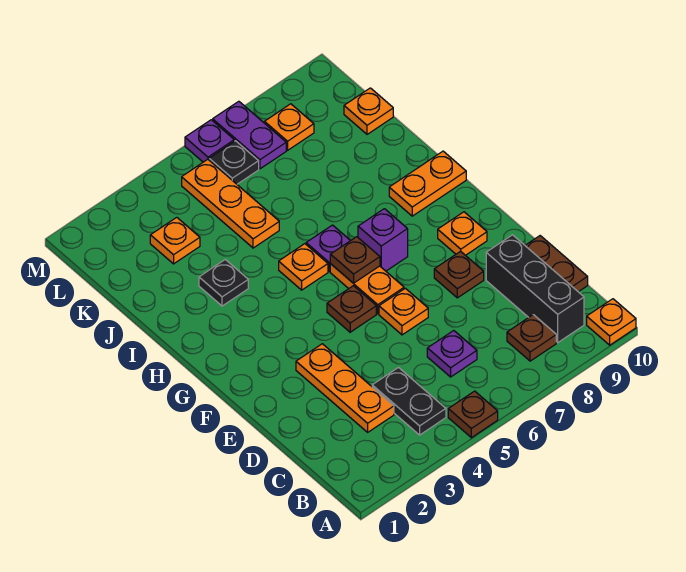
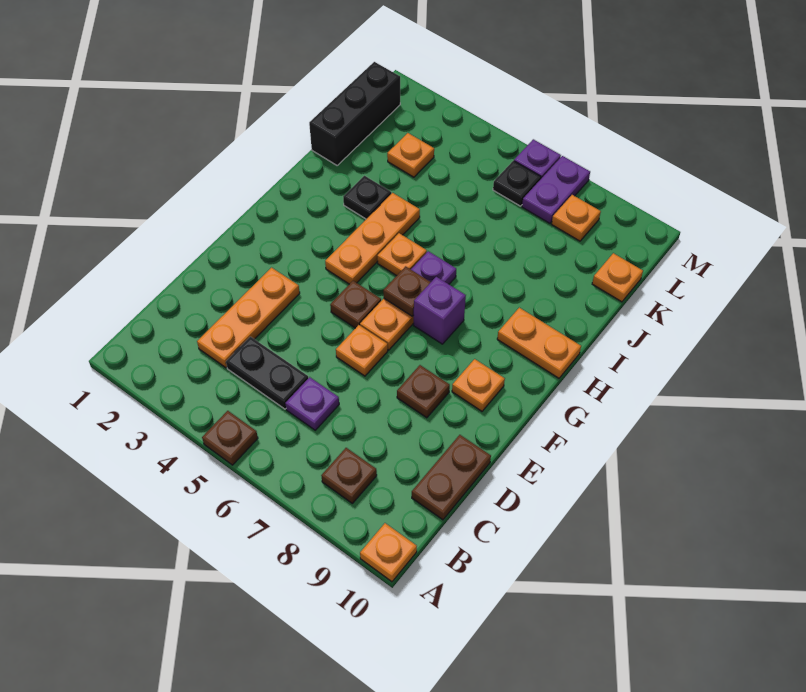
black 1x2 plate [372,368,446,435] -> black 1x2 plate turned to [226,337,308,409]
black 1x3 brick [486,235,584,343] -> black 1x3 brick moved to [309,62,400,165]
orange 1x3 plate [182,159,279,248] -> orange 1x3 plate moved to [325,193,420,284]

